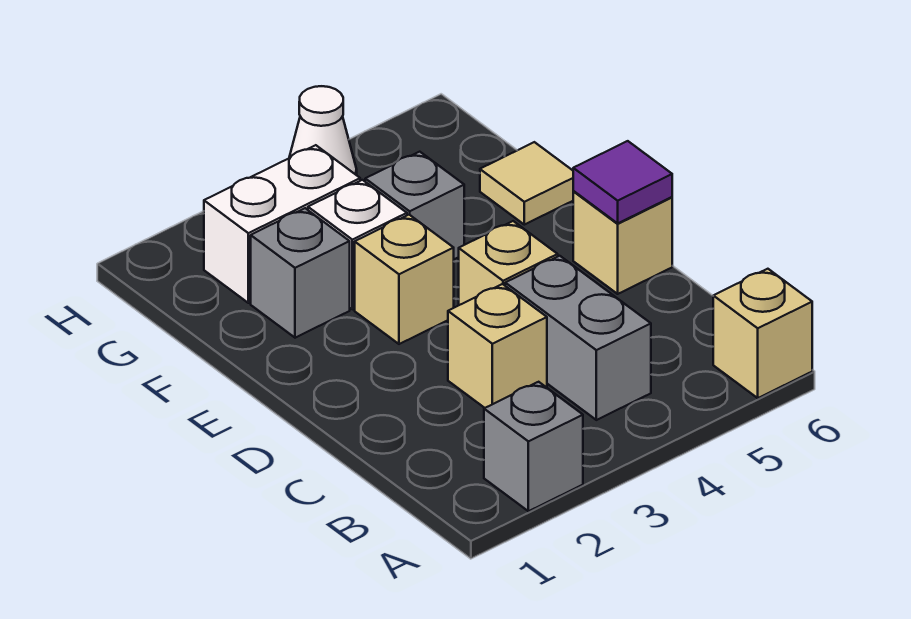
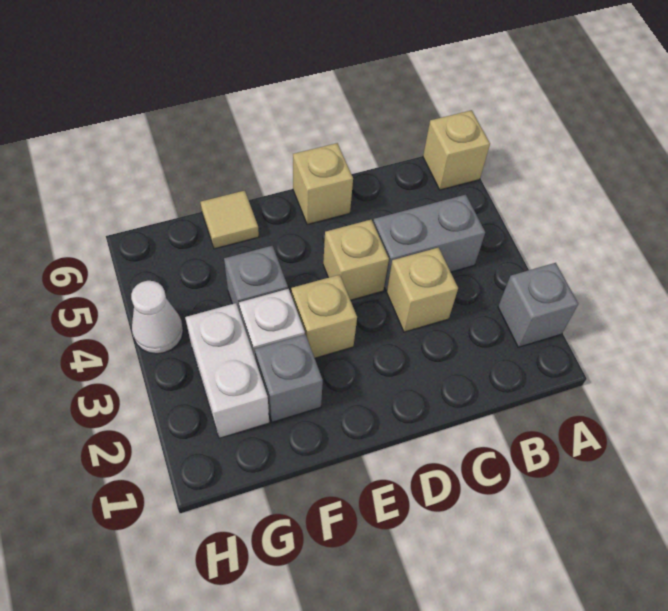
purple 1x1 tile [573,141,672,223] -> none

